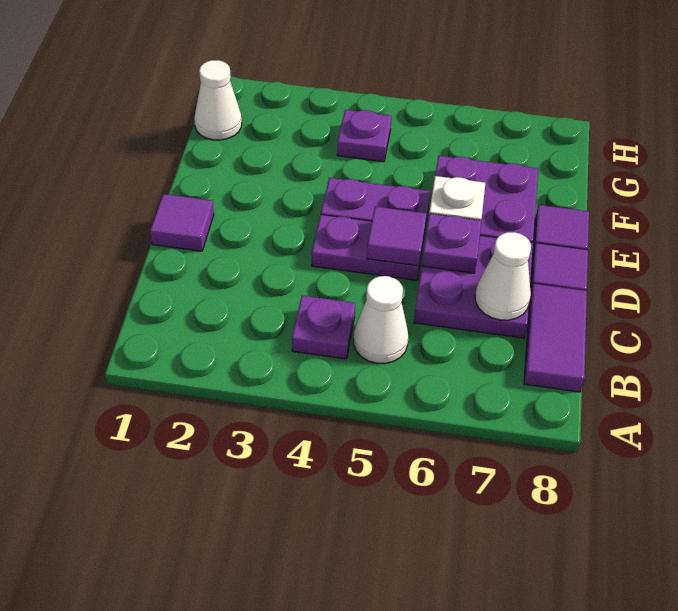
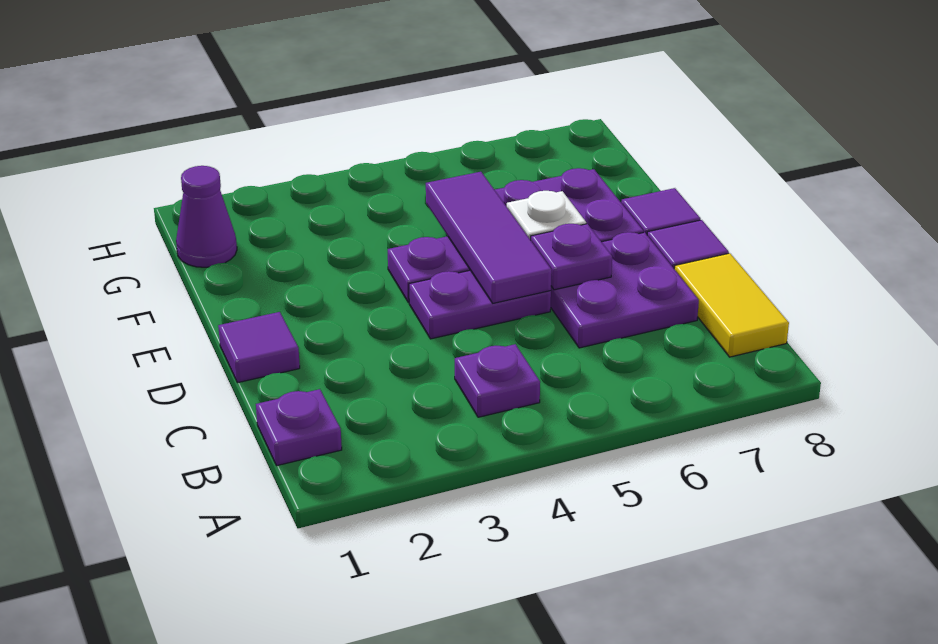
white 1x1 cone [353,276,408,364] -> none
purple 1x2 tile [524,284,587,392] -> yellow 1x2 tile [674,253,789,357]
white 1x1 cone [475,232,531,320] -> none
purple 1x1 tile [367,207,426,266] -> purple 1x3 tile [426,172,552,303]
white 1x1 cone [194,60,242,140] -> purple 1x1 cone [176,166,237,267]
purple 1x1 plate [337,110,391,162] -> purple 1x1 plate moved to [256,389,342,466]

